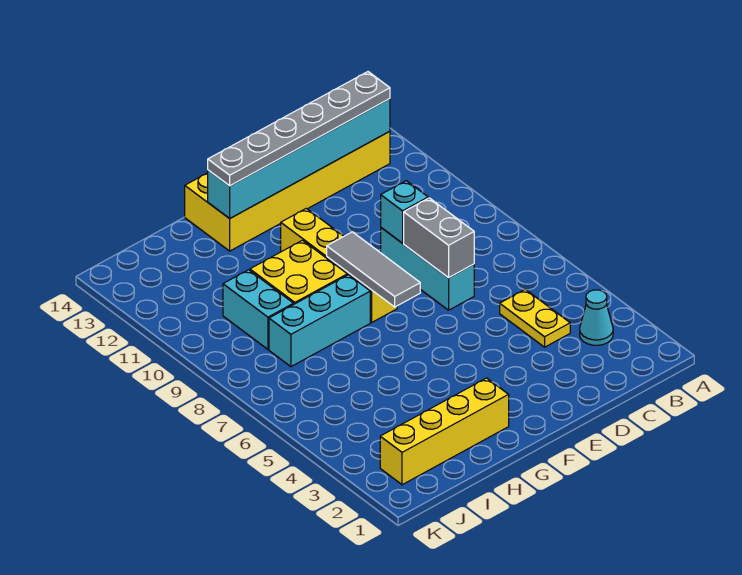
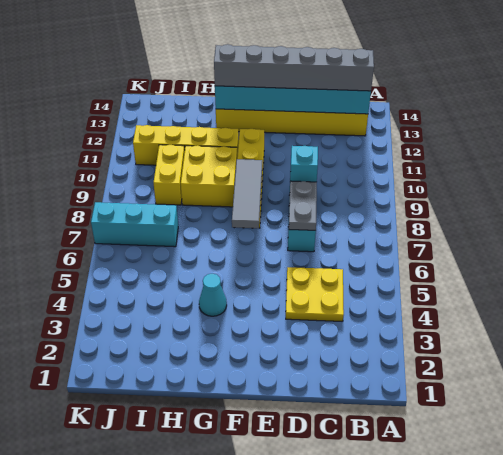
cyan 1x1 cone [580,290,613,345] -> cyan 1x1 cone moved to [199,274,227,316]
grey 1x6 plate [208,72,390,186] -> grey 1x6 brick [214,44,374,91]
yellow 1x2 plate [500,289,570,347] -> yellow 2x2 plate [286,267,344,321]
grey 1x2 brick [404,198,474,278] -> grey 1x2 plate [289,181,317,230]
yellow 1x4 brick [380,378,509,485] -> yellow 1x4 brick moved to [133,125,239,165]
cyan 1x3 brick [269,275,370,367] -> cyan 1x3 brick moved to [91,202,178,247]
cyan 1x2 brick [223,270,294,349] -> yellow 1x2 brick [154,145,185,205]

